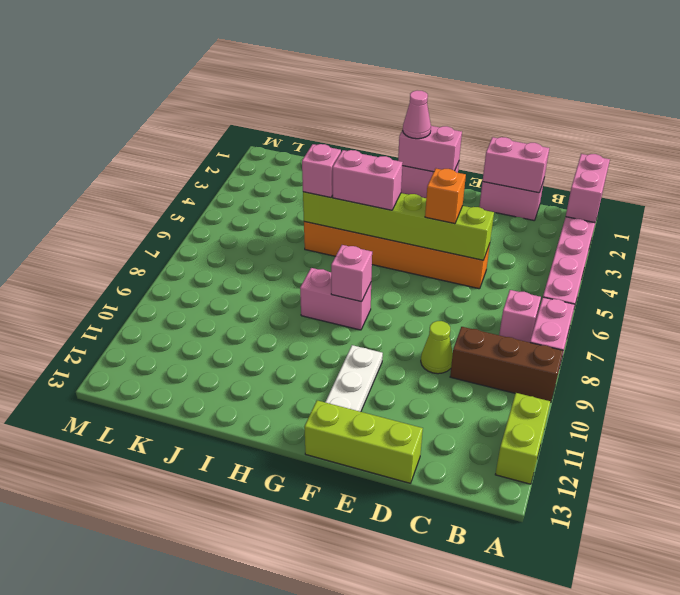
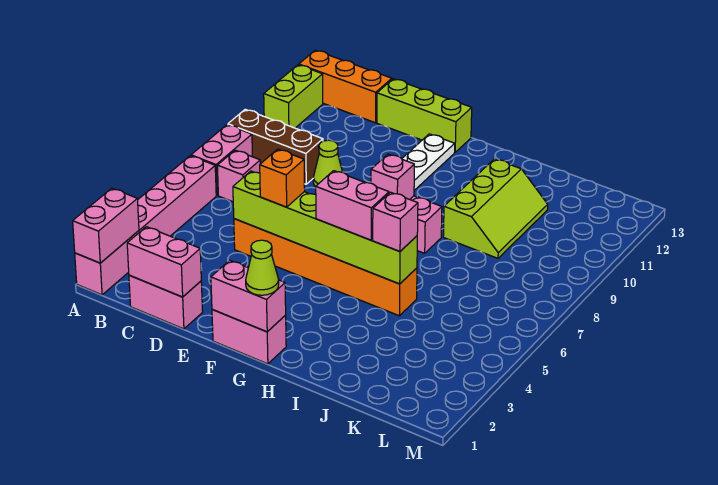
none -> orange 1x3 brick [299,50,392,123]
pink 1x1 cone [403,90,431,139] -> lime 1x1 cone [246,240,279,295]
none -> lime 2x3 slope [443,159,548,258]

